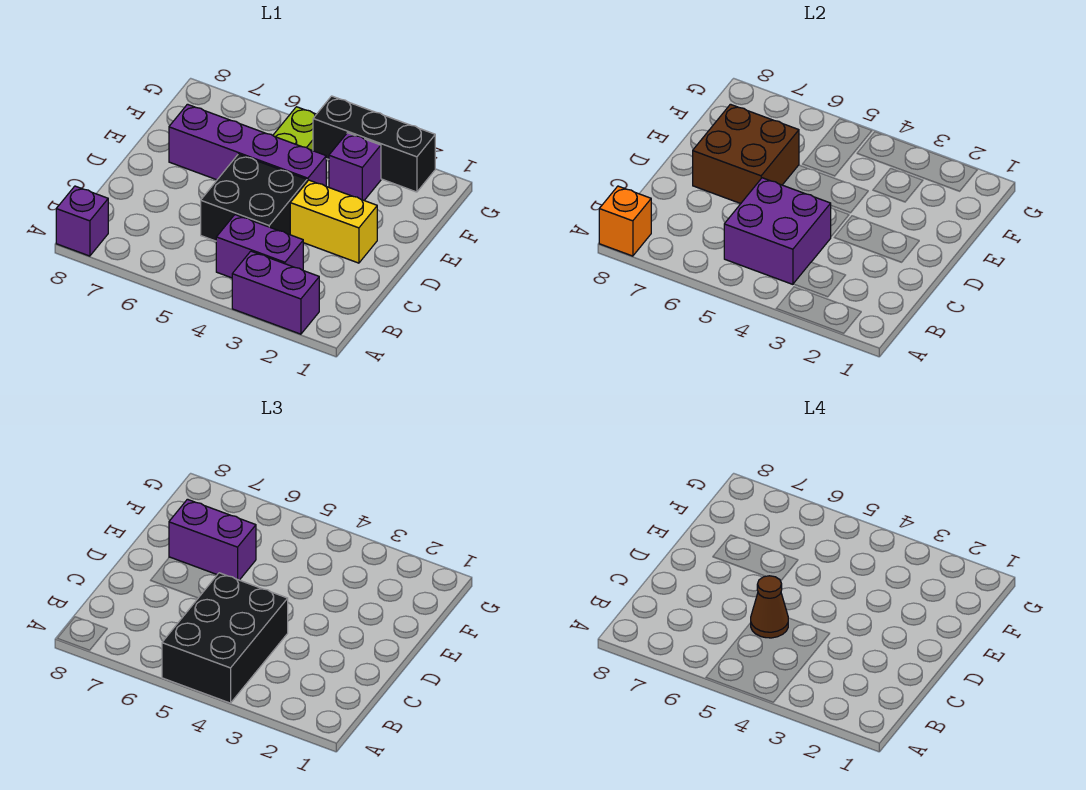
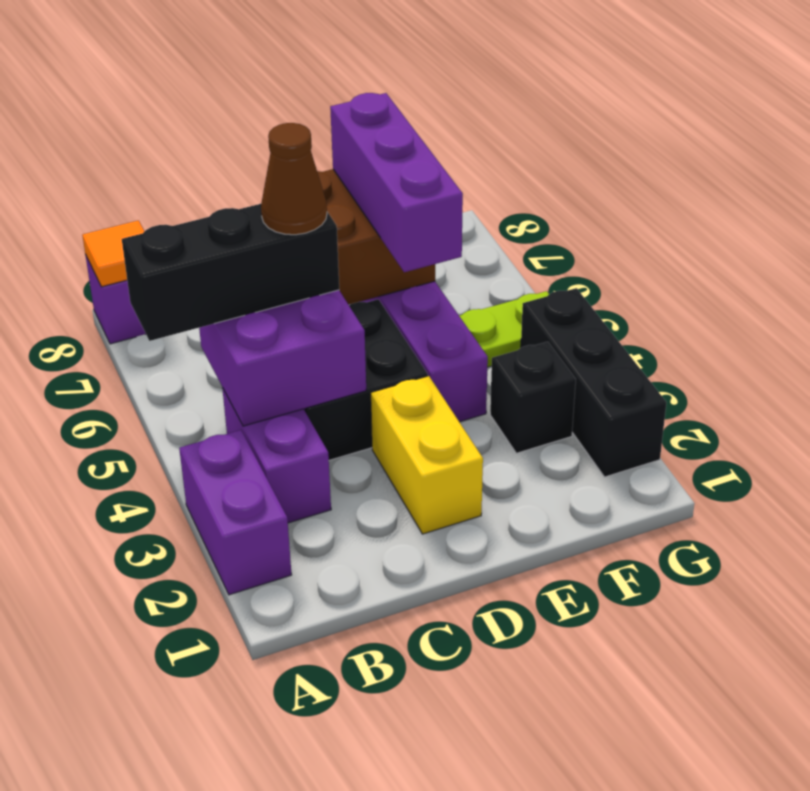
black 2x3 brick [162,573,288,703] -> black 1x3 brick [122,204,339,341]
orange 1x1 brick [599,186,651,256] -> orange 1x1 tile [82,220,145,287]
purple 1x2 brick [169,499,256,580] -> purple 1x3 brick [330,93,463,272]
purple 1x1 brick [329,133,381,200] -> black 1x1 brick [490,342,576,453]

